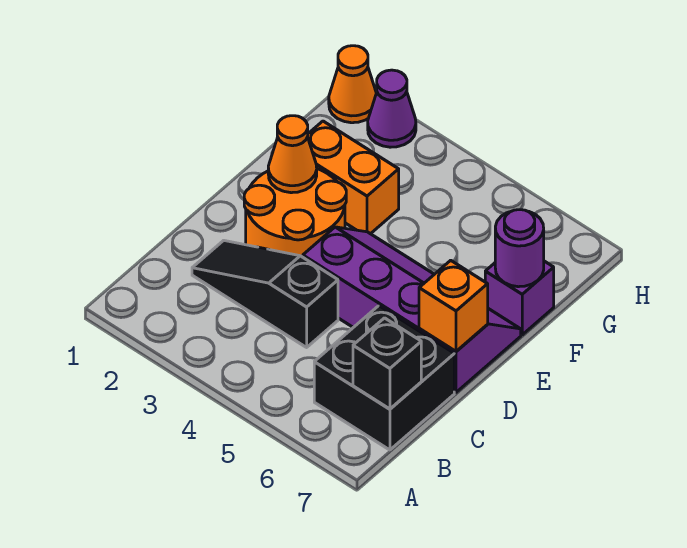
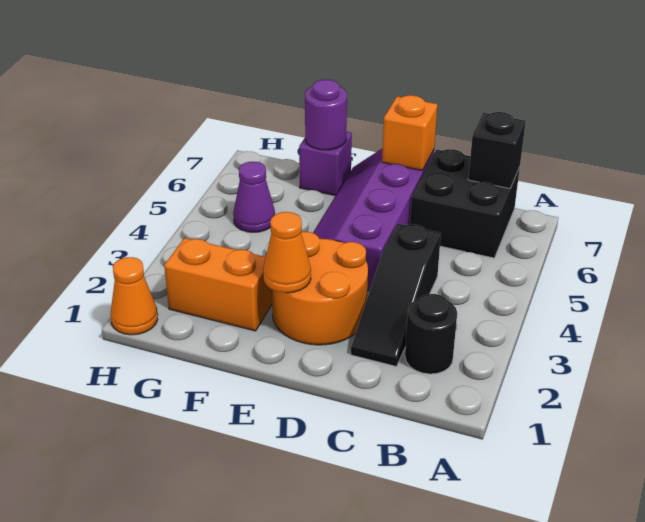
none -> black 1x1 round brick [405,294,457,374]
orange 1x2 brick [308,121,399,234] -> orange 1x2 brick turned to [164,238,272,331]
purple 1x1 cone [368,70,416,147] -> purple 1x1 cone moved to [233,162,275,232]

